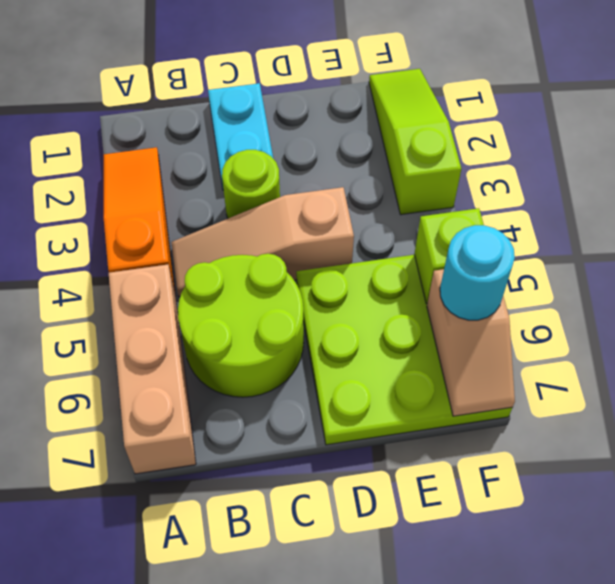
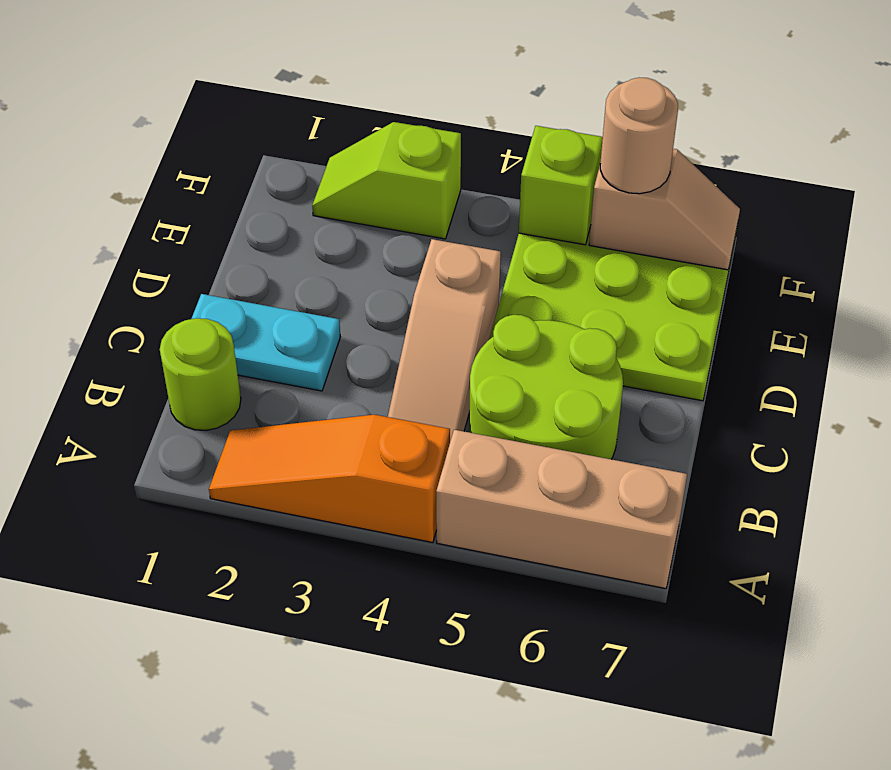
lime 1x1 round brick [222,150,280,218] -> lime 1x1 round brick moved to [160,318,241,430]
lime 1x3 slope [369,69,461,215] -> lime 1x2 slope [312,122,461,239]
cyan 1x1 round brick [440,225,515,320] -> tan 1x1 round brick [600,78,678,194]

